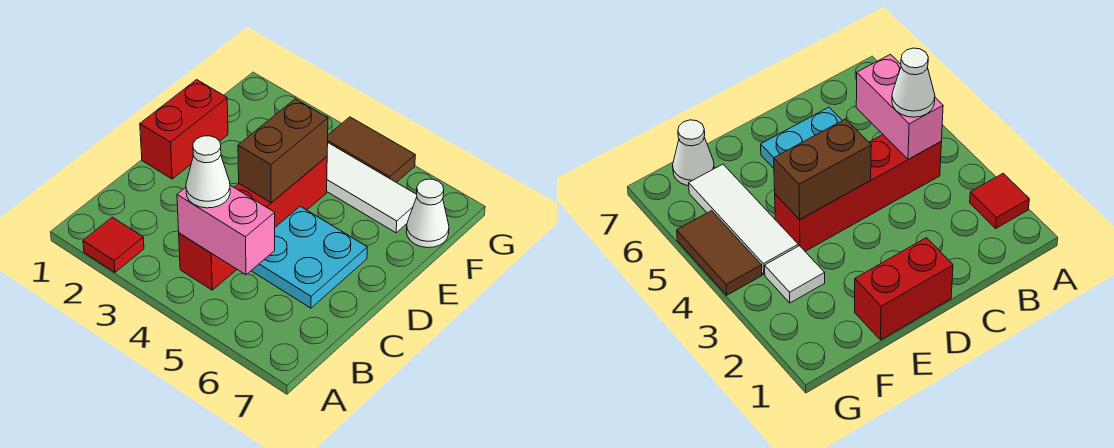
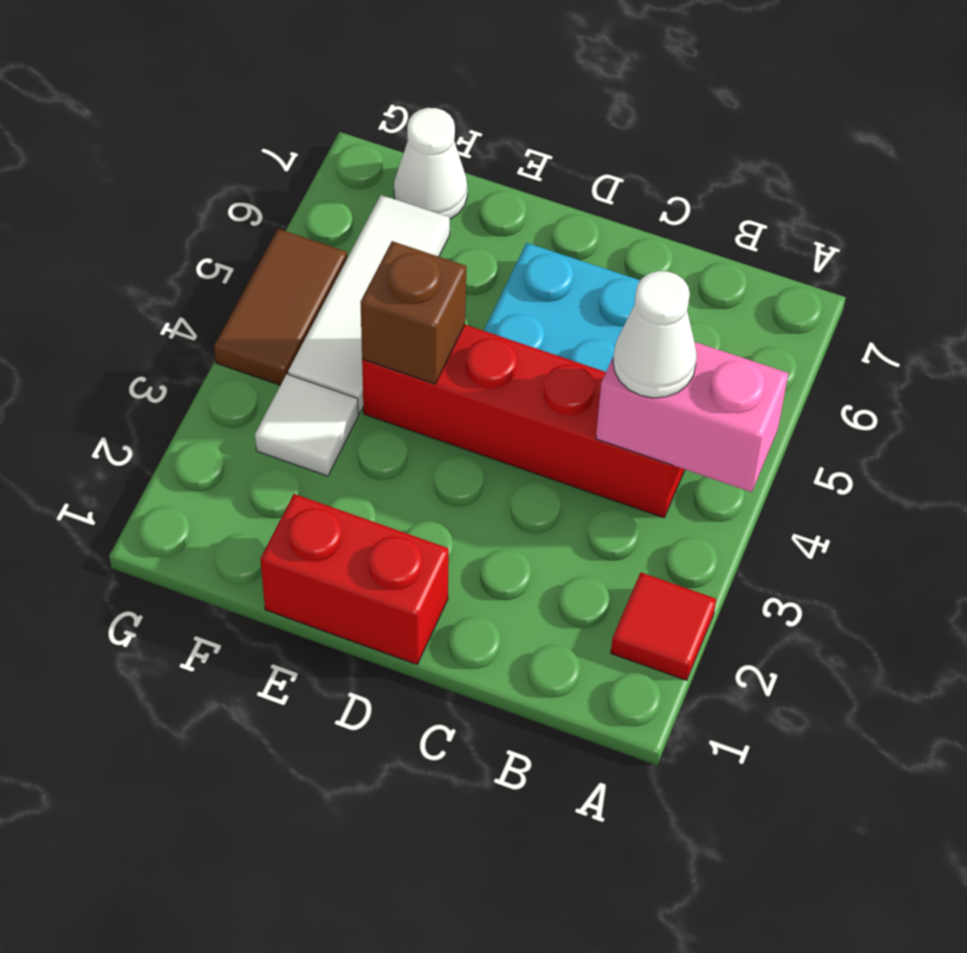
pink 1x2 brick [177,185,275,275] -> pink 1x2 brick turned to [596,342,788,492]
brown 1x2 brick [238,99,328,203] -> brown 1x1 brick [360,241,466,384]

